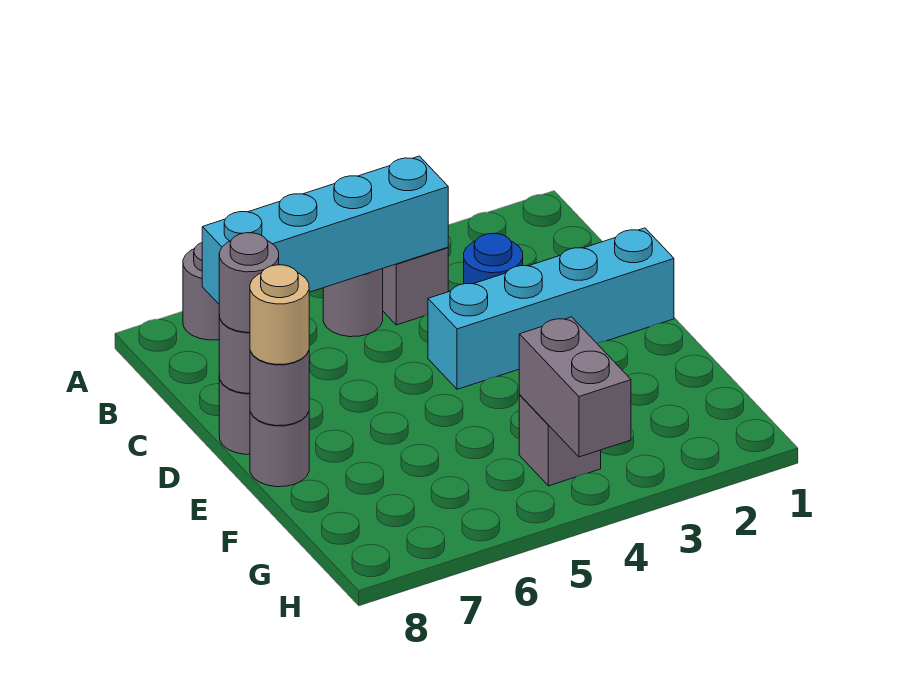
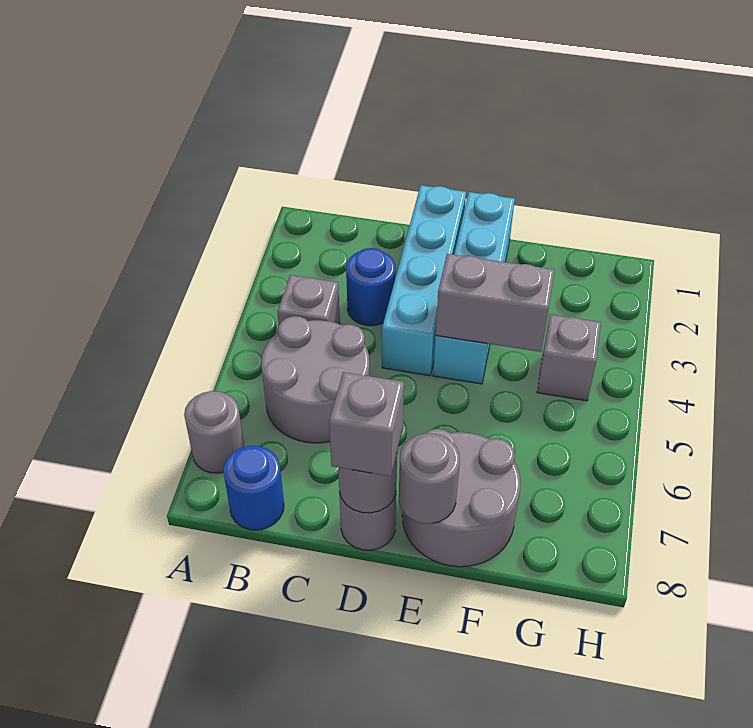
cyan 1x4 brick [202,156,448,304] -> cyan 1x4 brick moved to [433,192,515,384]
grey 1x1 round brick [323,269,383,337] -> grey 2x2 round brick [261,316,369,443]
none -> blue 1x1 round brick [223,446,284,530]
grey 1x1 round brick [219,233,279,332] -> grey 1x1 brick [329,372,404,476]
grey 1x1 round brick [250,412,309,487] -> grey 2x2 round brick [402,429,521,567]
tan 1x1 round brick [250,265,309,364] -> none
grey 1x2 brick [519,317,631,457] -> grey 1x2 brick moved to [436,254,555,352]

